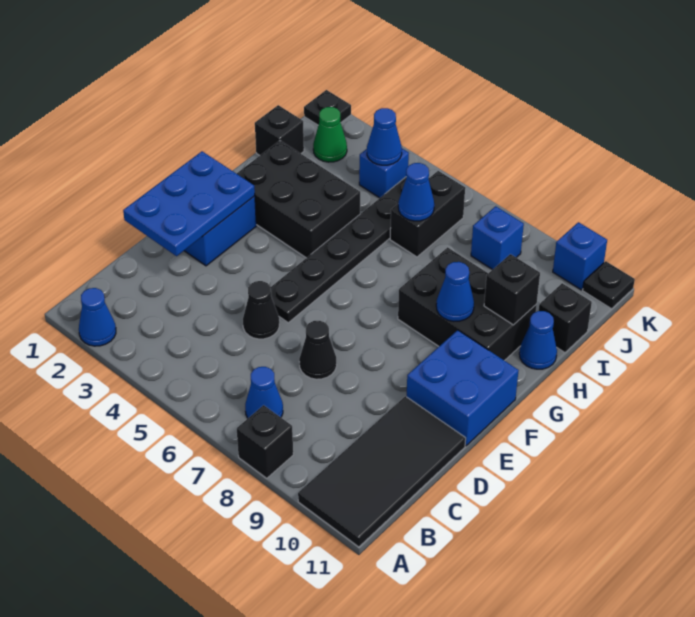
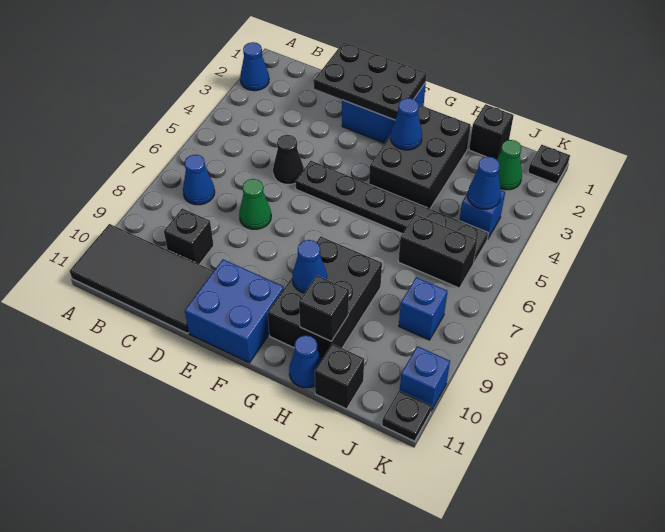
black 1x1 brick [237,405,293,478] -> black 1x1 brick moved to [164,209,214,264]
blue 2x3 plate [123,151,255,256] -> black 2x3 plate [314,42,427,120]
black 1x1 cone [299,321,337,379] -> green 1x1 cone [239,179,271,229]
blue 1x1 cone [398,163,434,221] -> blue 1x1 cone moved to [391,98,422,150]

